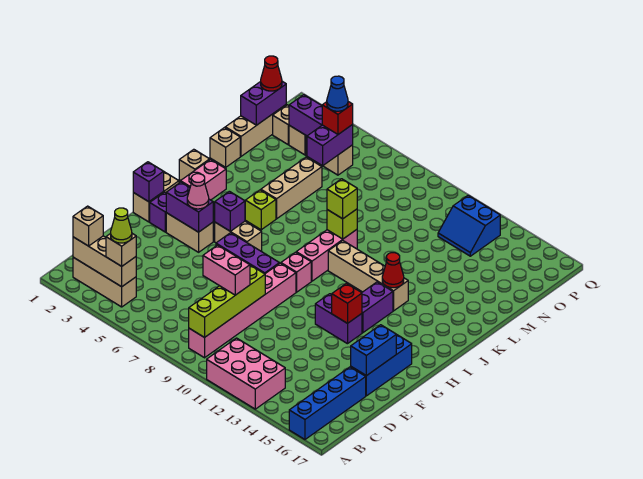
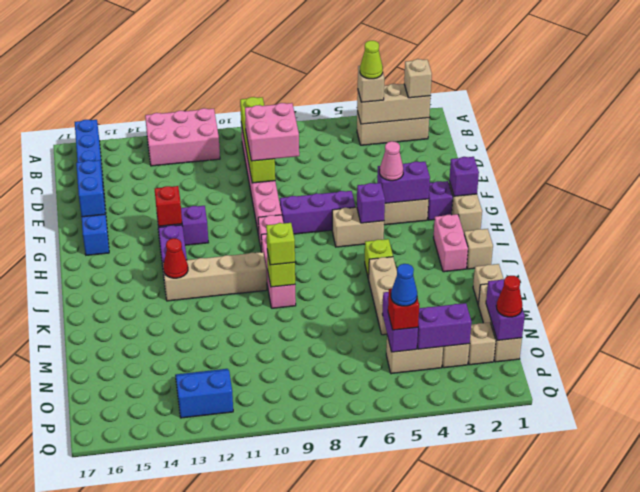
pink 1x2 brick [203,245,250,295] -> pink 2x2 brick [245,103,299,161]

